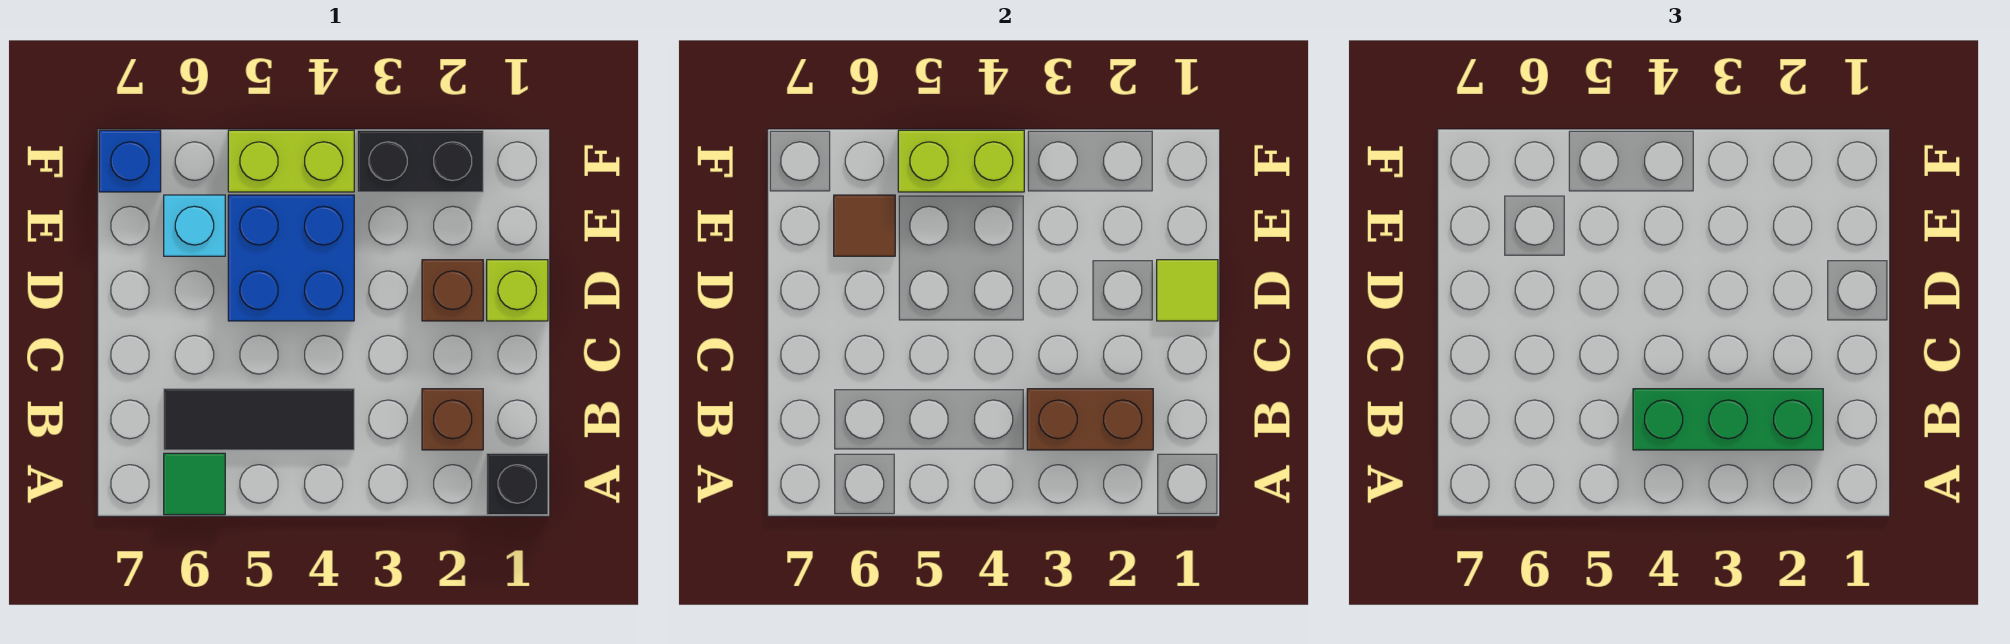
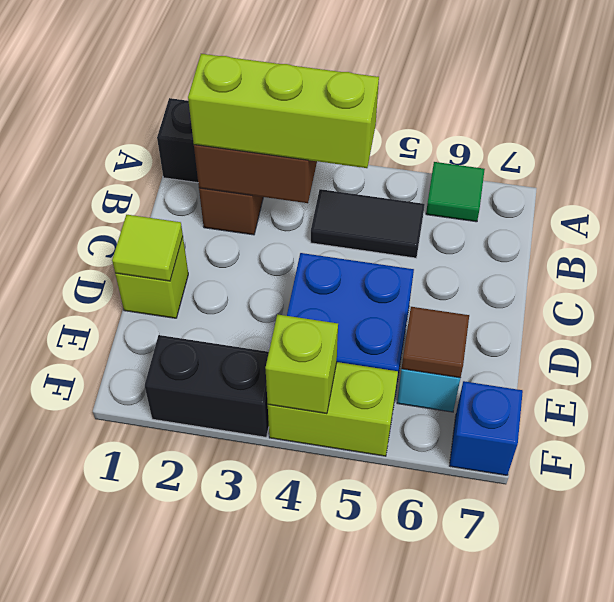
green 1x3 brick [1633,389,1823,450] -> lime 1x3 brick [188,54,379,168]
black 1x3 tile [164,389,354,450] -> black 1x2 tile [311,189,425,258]
brown 1x1 brick [422,260,483,321] -> none
lime 1x2 brick [898,130,1024,192] -> lime 1x1 brick [266,314,338,414]

